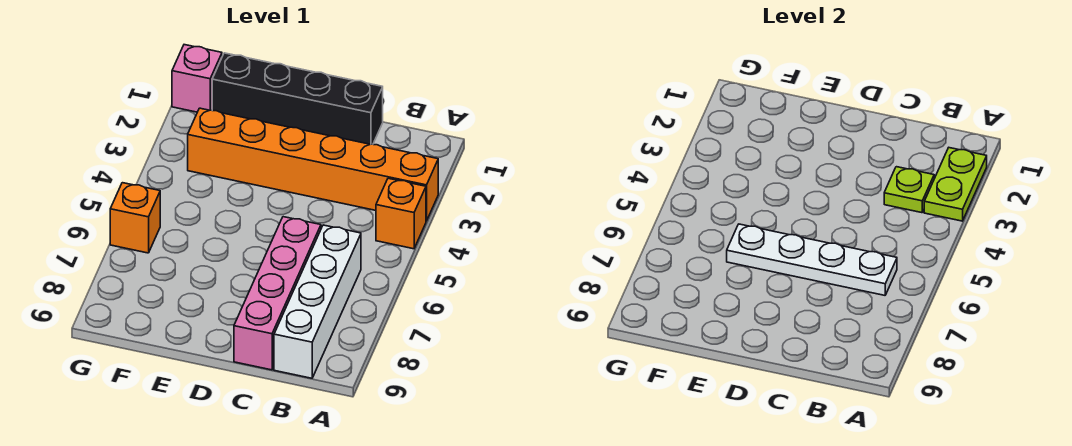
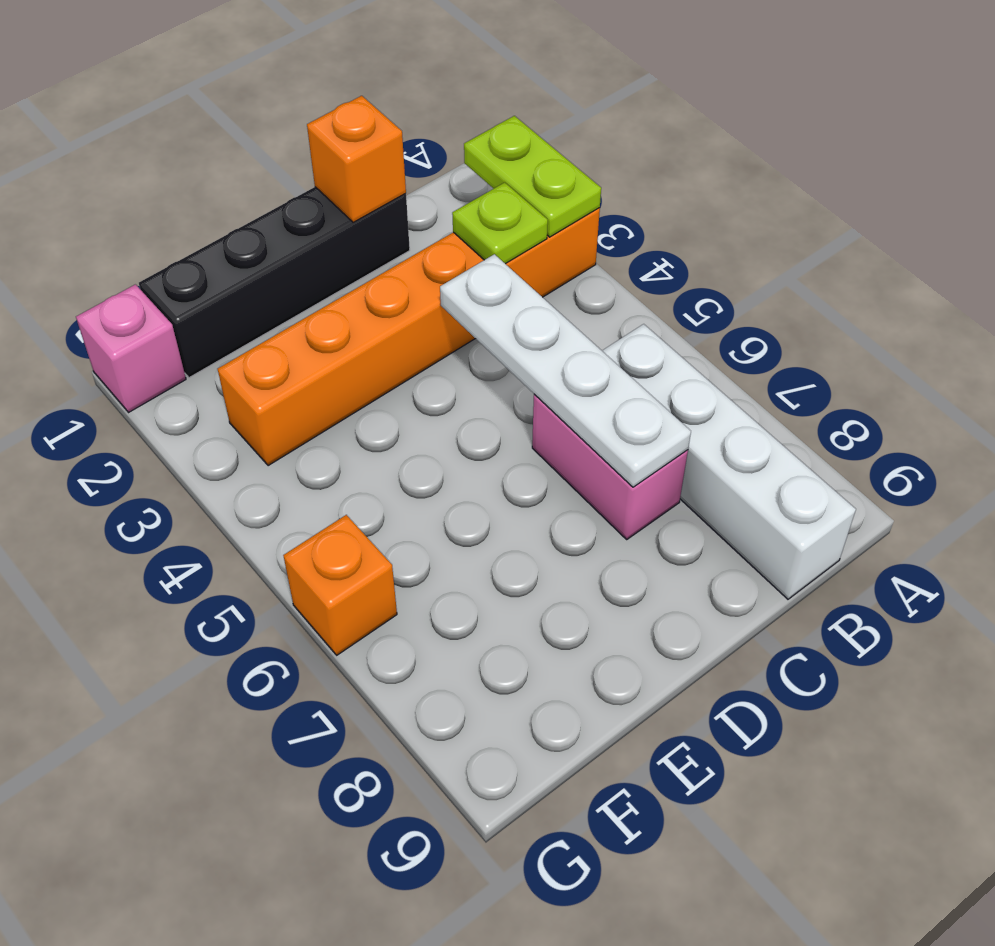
orange 1x1 brick [376,178,426,249] -> orange 1x1 brick moved to [307,96,406,222]
white 1x4 plate [727,224,897,295] -> white 1x4 plate turned to [440,254,691,487]
pink 1x4 brick [234,217,321,370] -> pink 1x2 brick [532,394,688,539]

